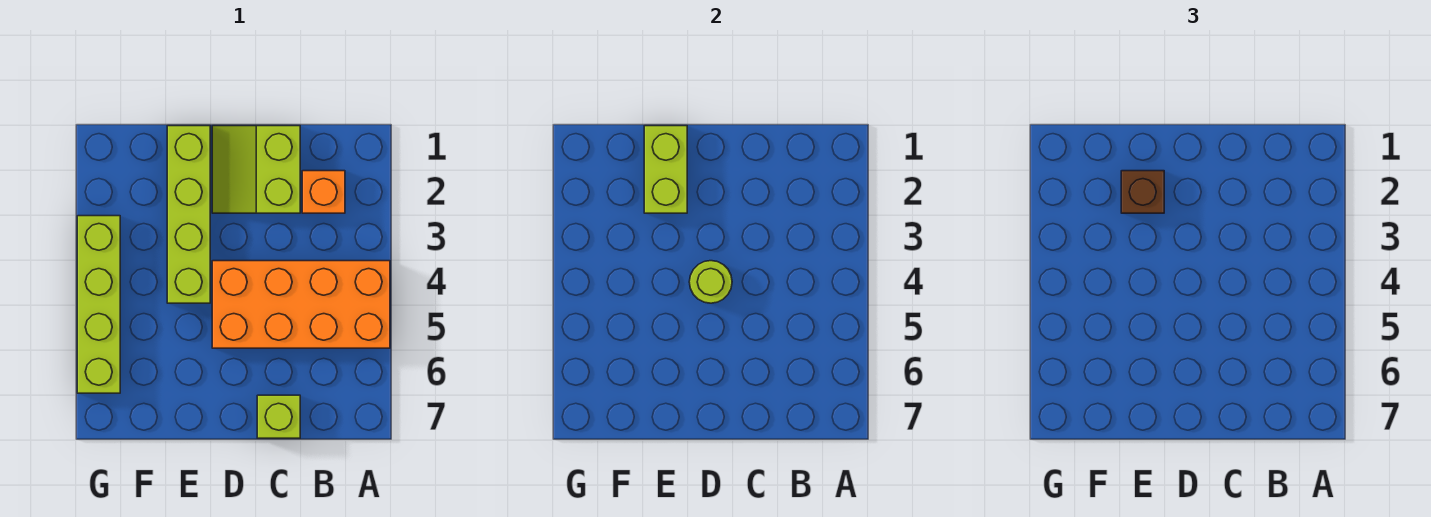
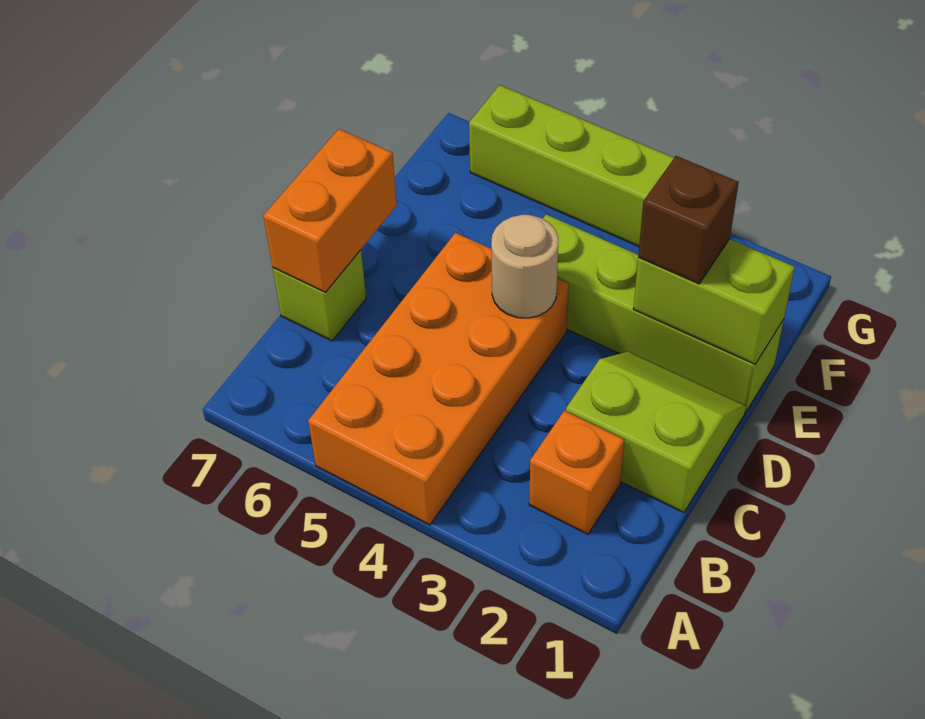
none -> orange 1x2 brick [263,129,397,292]
lime 1x1 round brick [689,261,732,303] -> tan 1x1 round brick [491,215,558,318]

